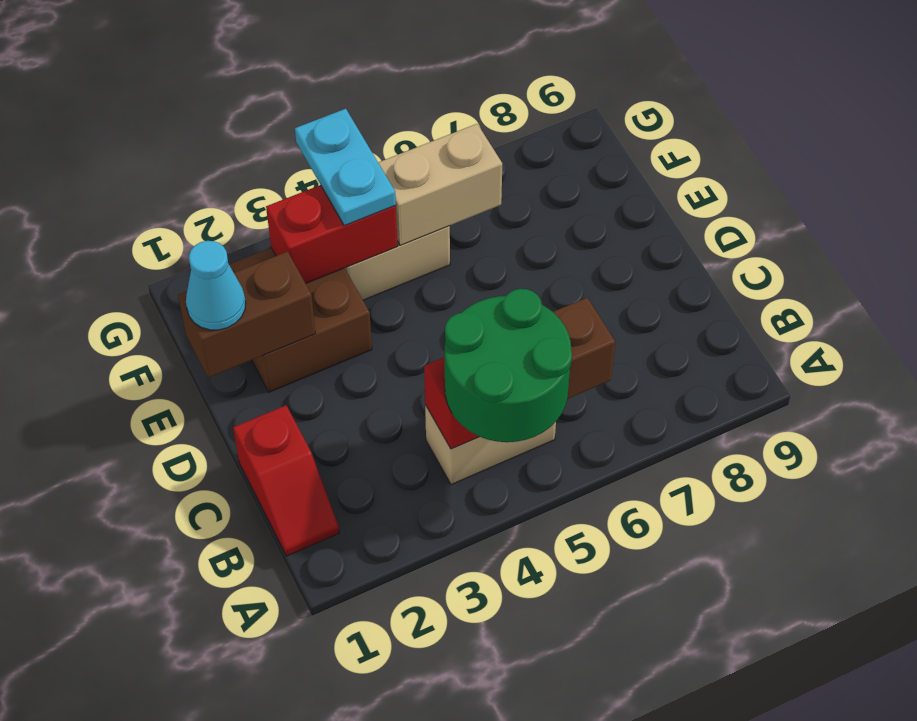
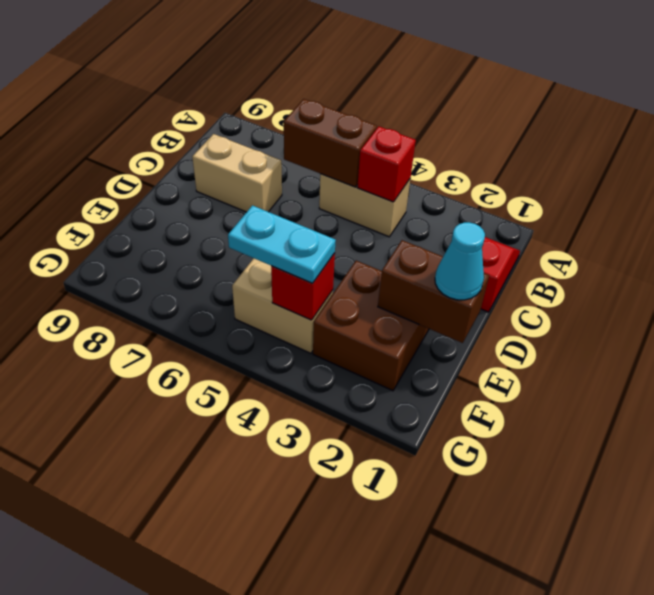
green 2x2 round brick [445,289,572,442] -> none
red 1x2 brick [266,185,398,284] -> red 1x1 brick [271,253,335,320]
cyan 1x2 plate [295,109,396,226] -> cyan 1x2 plate turned to [228,205,336,283]
tan 1x2 brick [378,124,502,246] -> tan 1x2 brick moved to [192,134,282,212]

